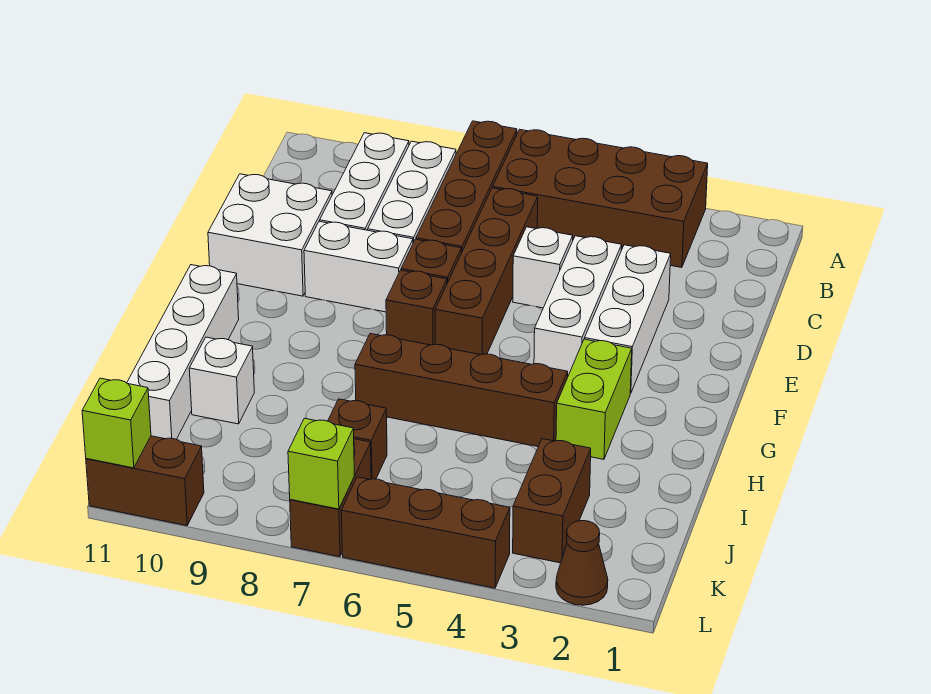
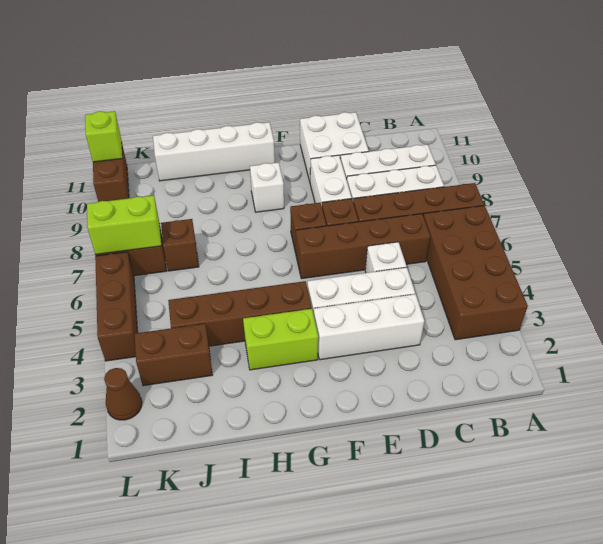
brown 1x4 brick [355,334,568,447] -> brown 1x4 brick turned to [168,281,312,346]
white 1x1 brick [189,337,254,424] -> white 1x1 brick moved to [250,163,284,212]
lime 1x1 brick [288,418,354,509] -> lime 1x2 brick [87,195,162,254]

